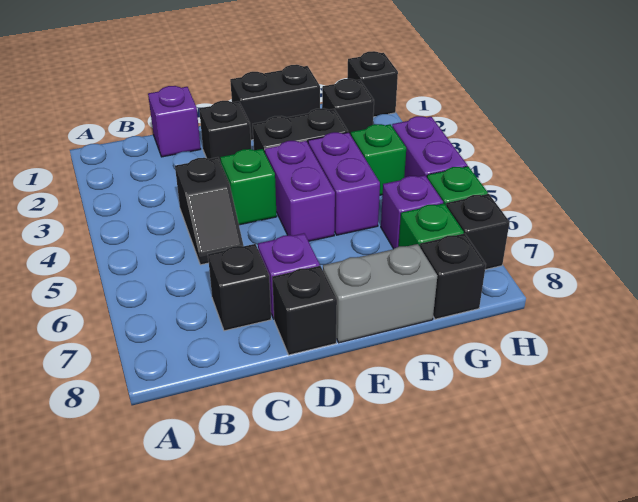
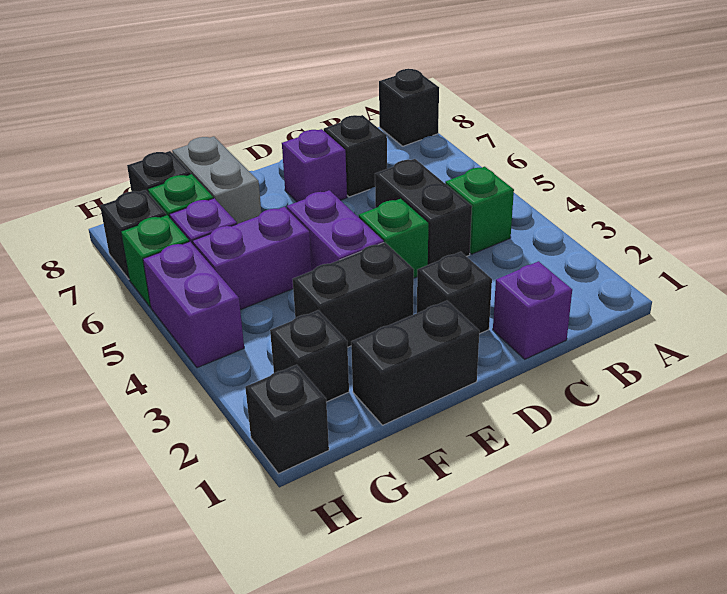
black 1x2 slope [175,157,244,265] -> black 1x2 brick [375,159,472,265]
black 1x1 brick [272,266,337,355] -> black 1x1 brick moved to [379,69,439,146]
grey 1x2 brick [323,244,437,343] -> grey 1x2 brick turned to [172,136,261,224]
purple 1x2 brick [308,132,380,235] -> purple 1x2 brick turned to [193,207,312,310]
green 1x1 brick [351,124,406,195] -> green 1x1 brick moved to [445,167,514,254]

